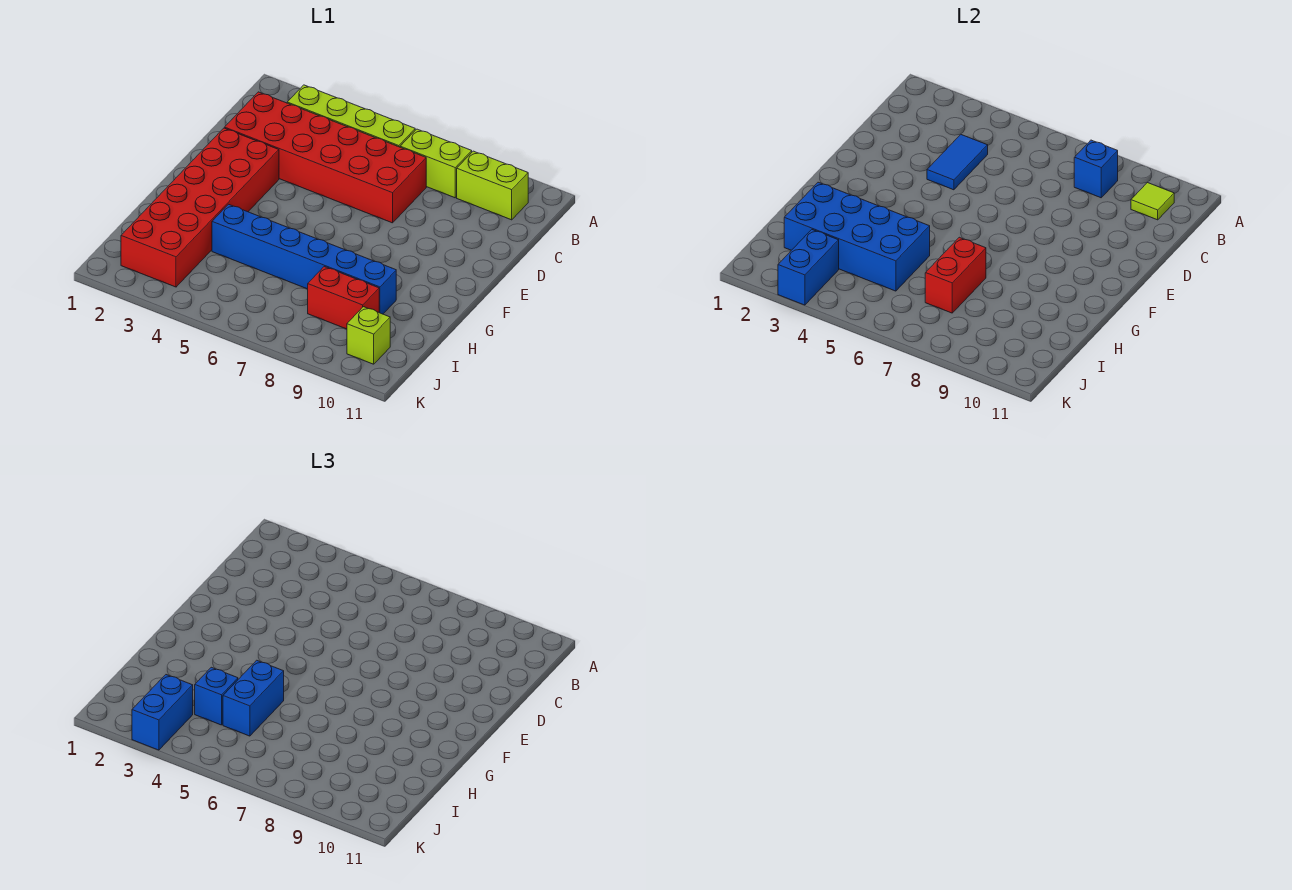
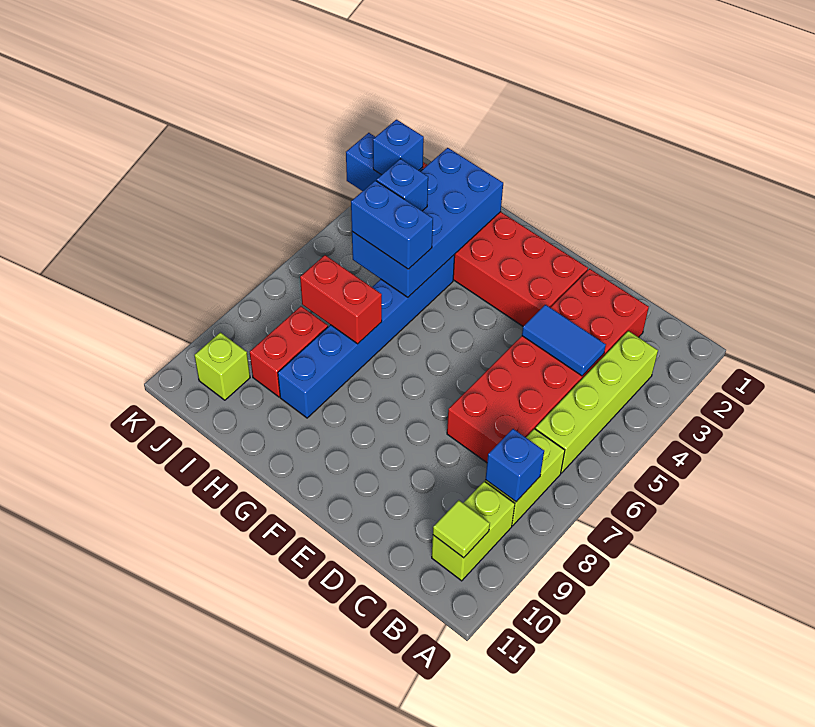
blue 1x2 brick [132,675,193,750] -> blue 1x1 brick [373,120,424,175]

